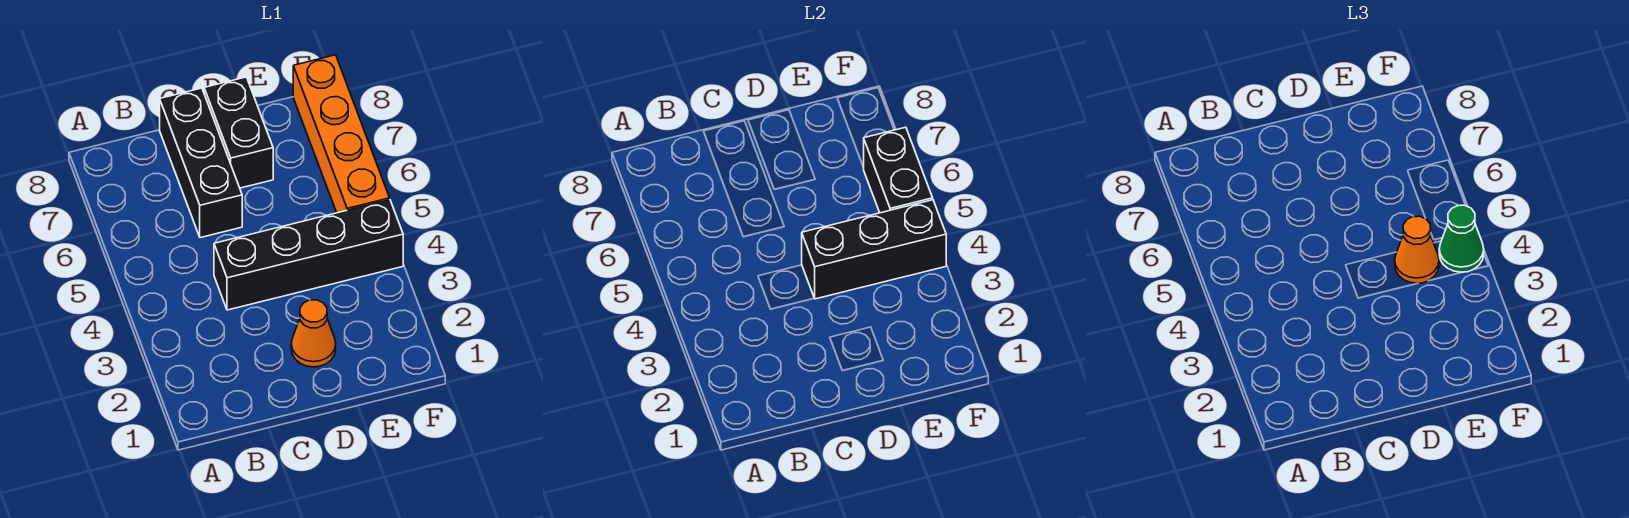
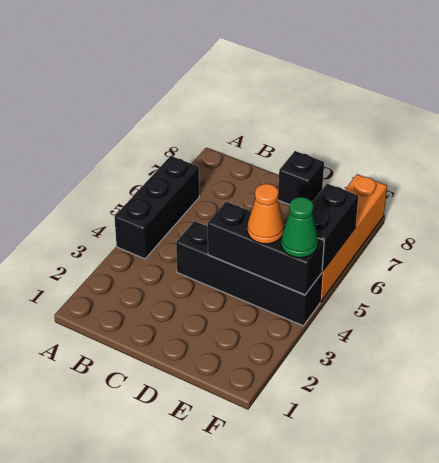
black 1x3 brick [160,88,242,238] -> black 1x3 brick moved to [114,156,199,259]
orange 1x1 cone [291,300,336,367] -> none
black 1x2 brick [204,77,273,188] -> black 1x1 brick [278,151,324,205]

